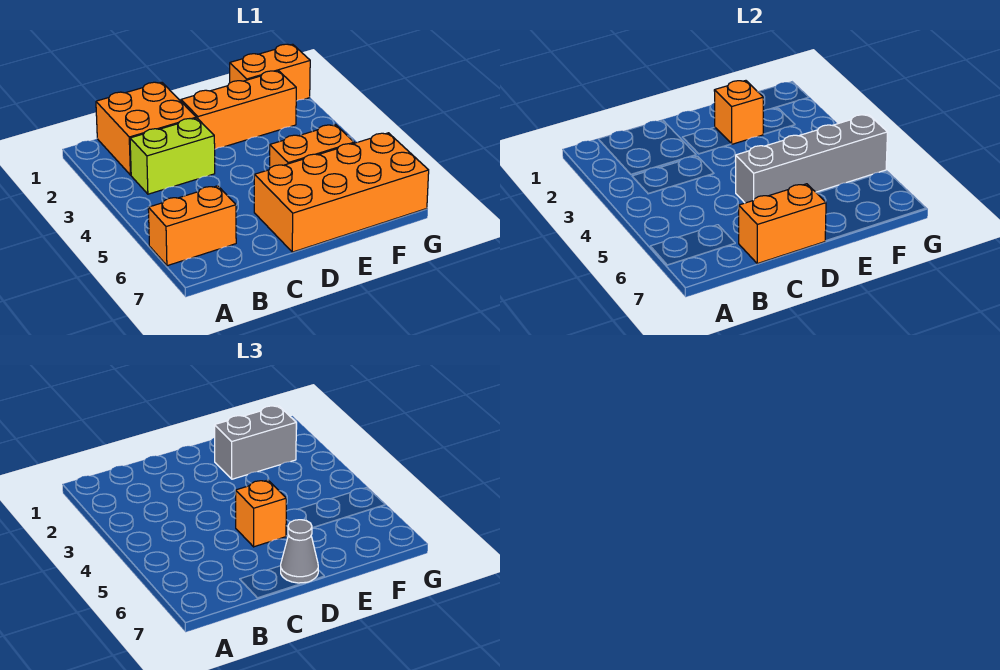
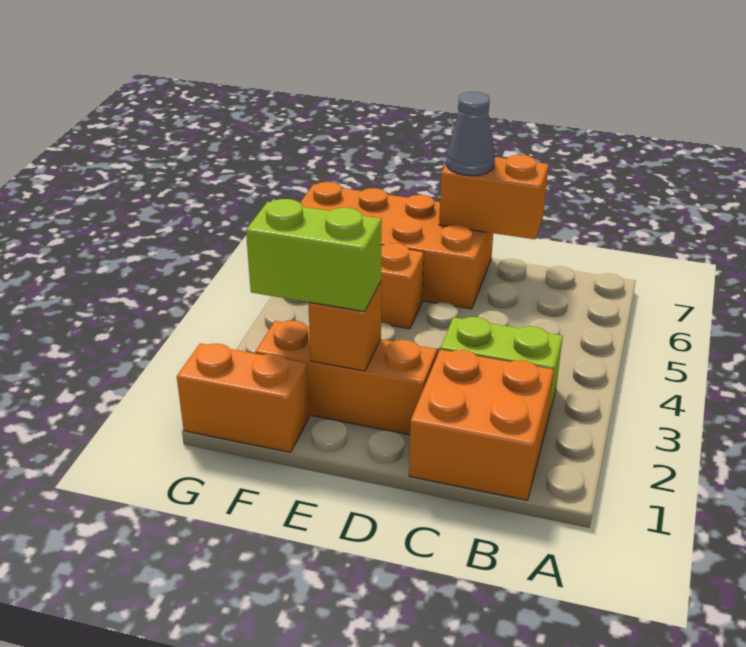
orange 1x2 brick [148,186,236,266] -> none
grey 1x4 brick [736,114,888,203] -> none
orange 1x1 brick [236,480,286,547] -> none
grey 1x2 brick [214,406,296,479] -> lime 1x2 brick [246,199,382,312]

